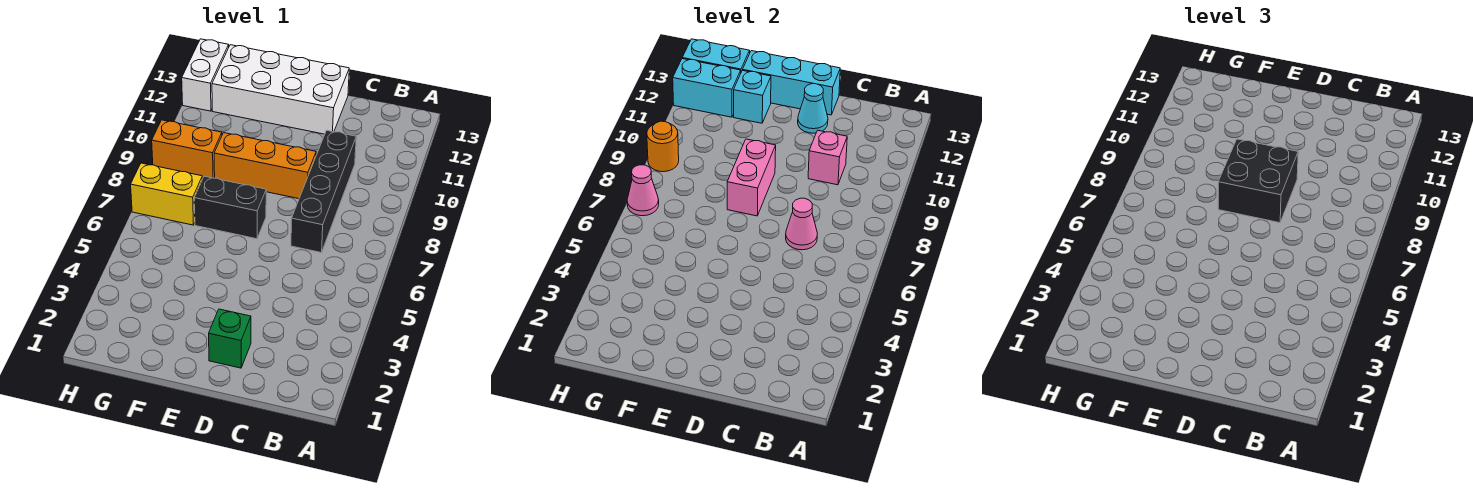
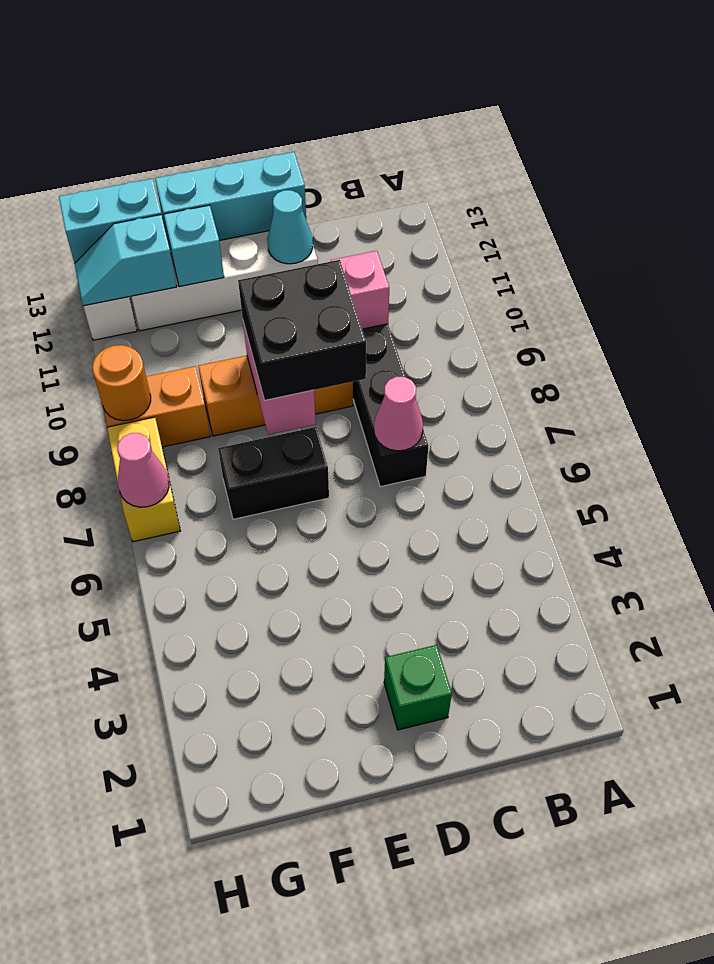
yellow 1x2 brick [131,163,202,225] -> yellow 1x2 brick turned to [107,417,180,542]
cyan 1x2 brick [673,59,741,117] -> cyan 1x2 slope [75,214,177,306]

